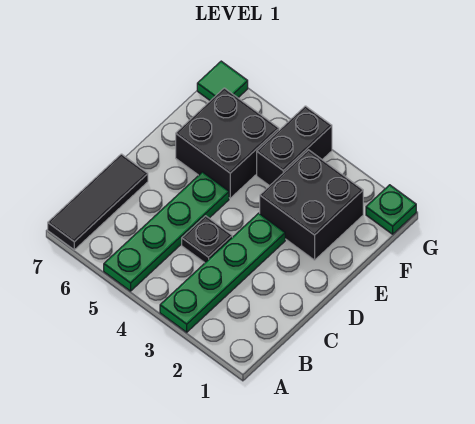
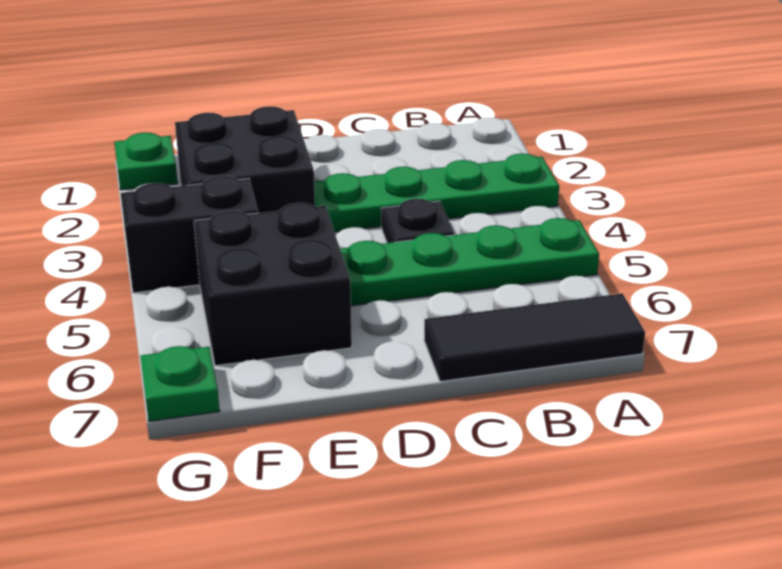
green 1x1 tile [197,61,248,101] -> green 1x1 plate [141,346,220,421]

